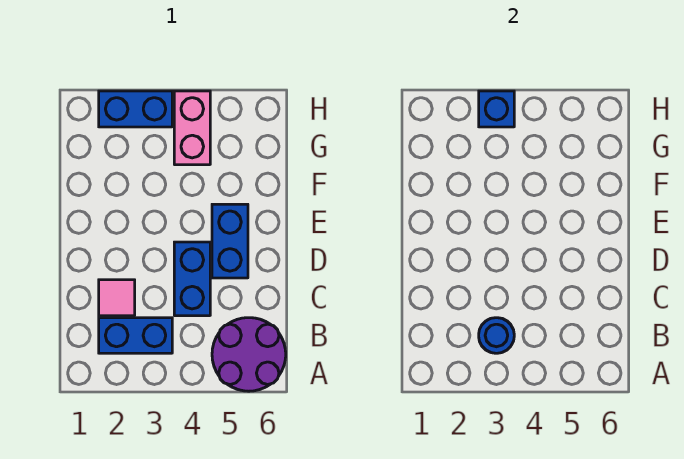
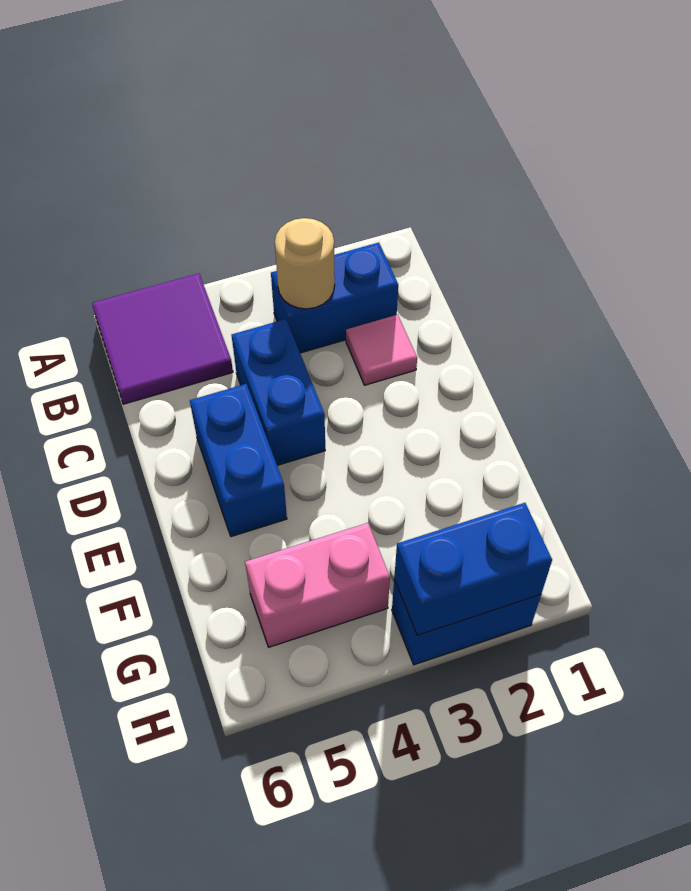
purple 2x2 round brick [212,318,286,391] -> purple 2x2 tile [92,274,233,404]
blue 1x1 round brick [479,318,514,353] -> tan 1x1 round brick [275,218,335,309]
pink 1x2 brick [174,91,210,165] -> pink 1x2 brick turned to [245,523,390,647]
blue 1x1 brick [479,91,514,127] -> blue 1x2 brick [394,503,552,635]

